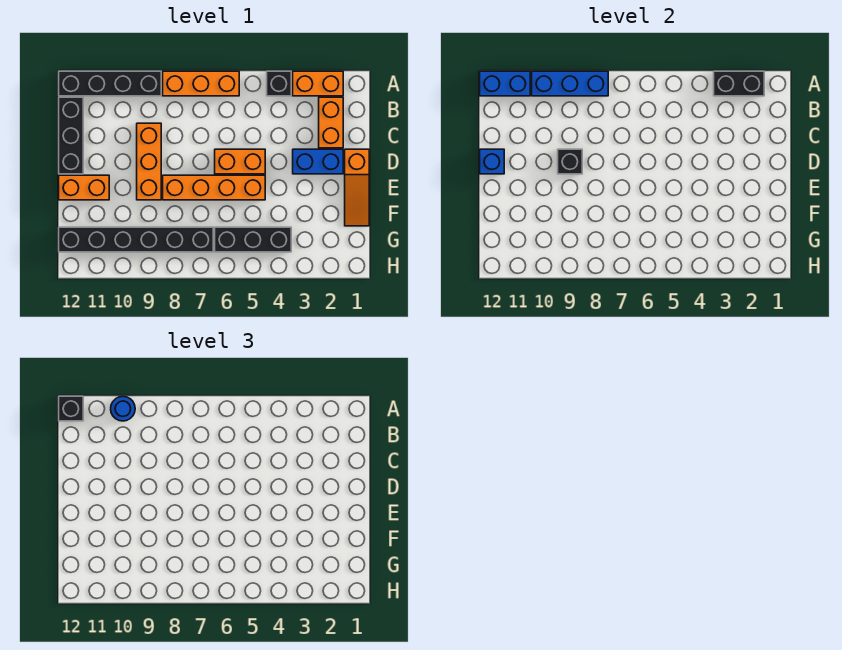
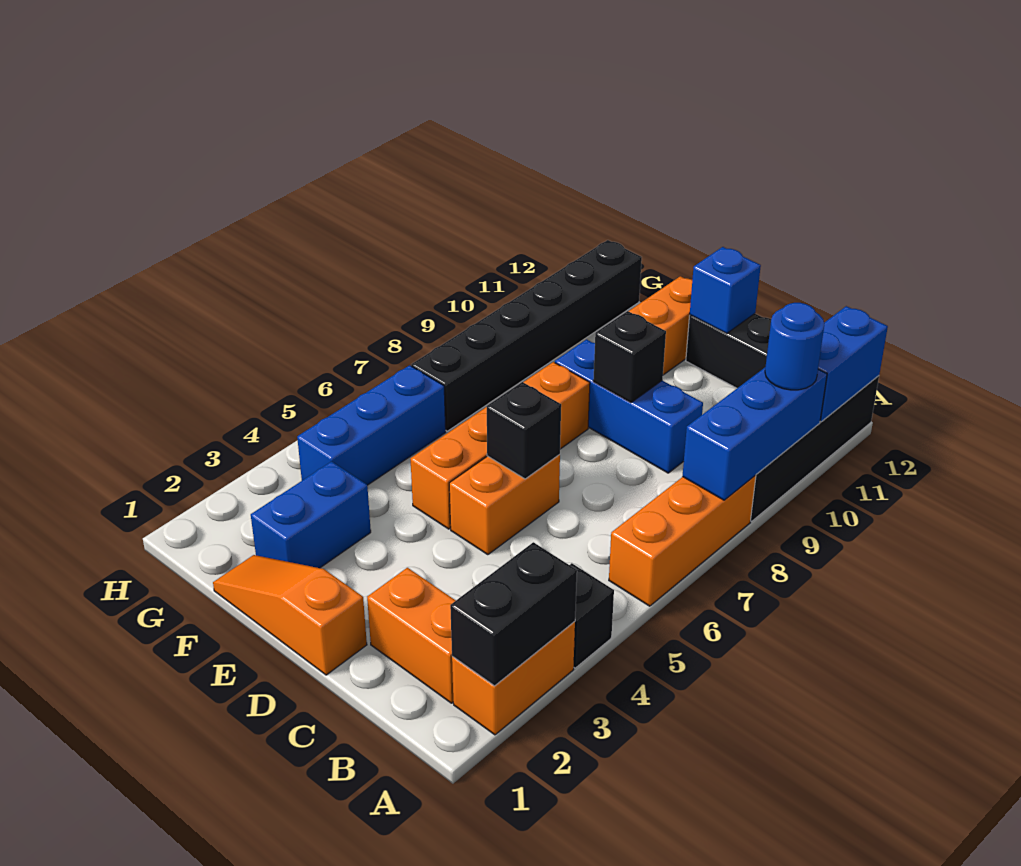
black 1x1 brick [59,396,83,421] -> black 1x1 brick moved to [487,382,561,479]
orange 1x3 brick [137,123,161,200] -> blue 1x3 brick [555,339,703,473]
blue 1x2 brick [293,149,343,174] -> blue 1x2 brick moved to [251,462,371,568]
black 1x3 brick [215,227,291,252] -> blue 1x3 brick [297,365,446,485]

